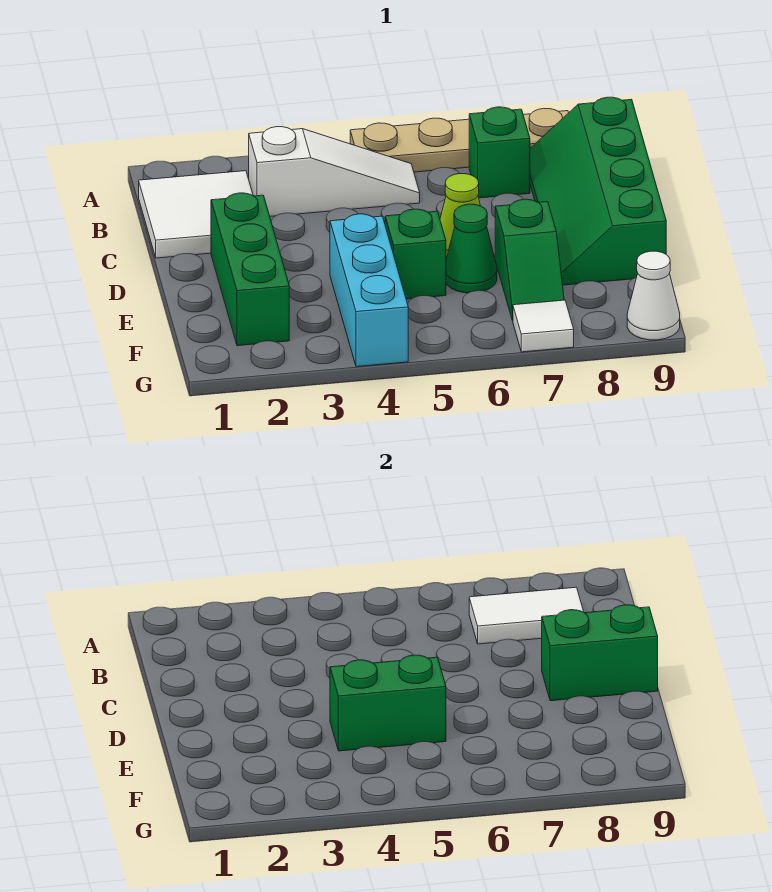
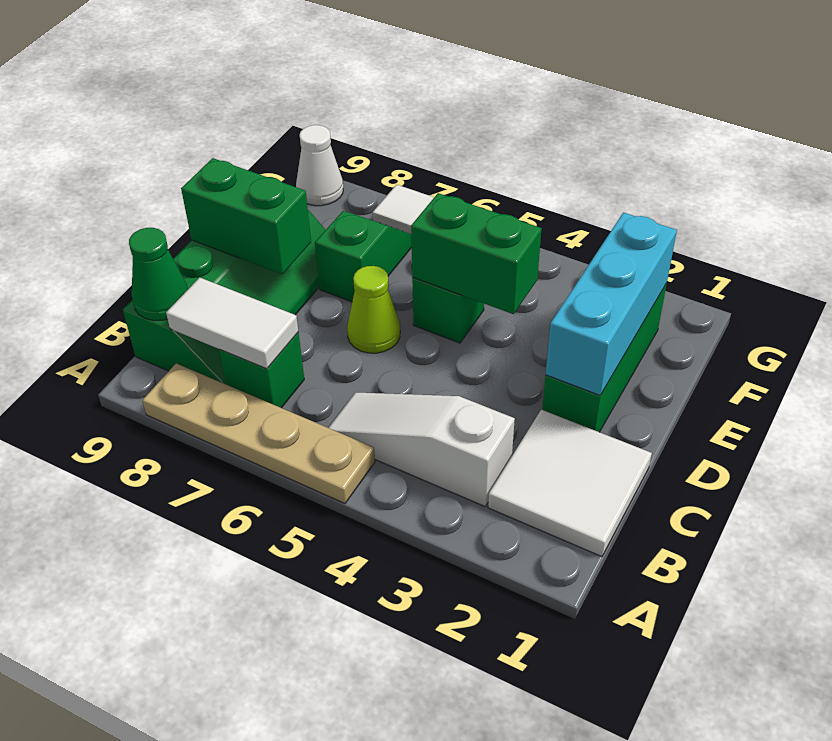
cyan 1x3 brick [330,214,408,367] -> cyan 1x3 brick moved to [546,213,677,395]
green 1x1 cone [446,204,497,293] -> green 1x1 cone moved to [129,228,188,320]

